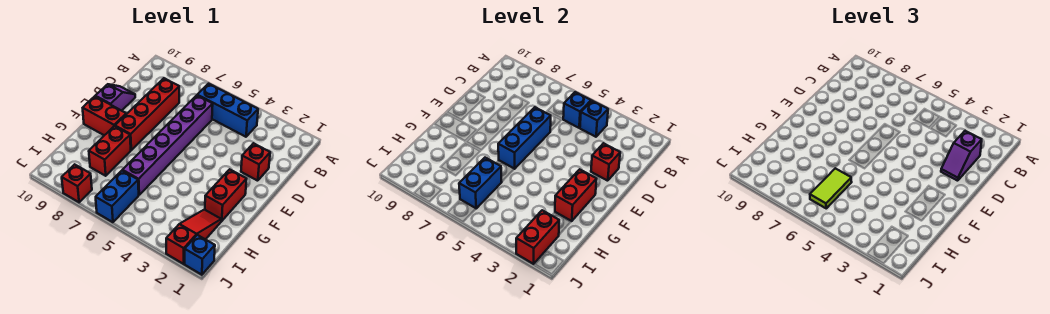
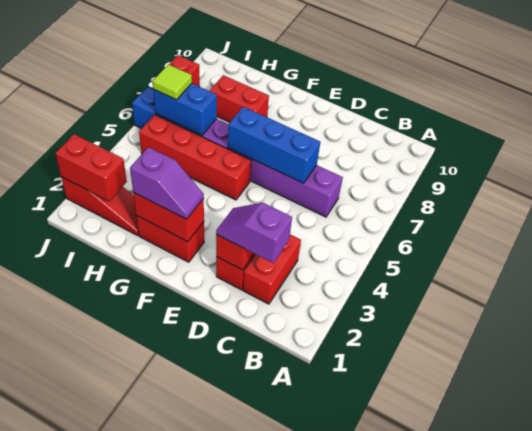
blue 1x3 brick [197,83,258,137] -> none
blue 1x1 brick [580,101,608,137] -> none
blue 1x1 brick [563,92,591,128] -> none
red 1x4 brick [115,78,179,150] -> red 1x4 brick moved to [139,115,251,200]
purple 1x2 slope [95,84,135,111] -> purple 1x2 slope moved to [130,147,204,219]
red 1x2 brick [83,96,126,135] -> red 1x2 brick moved to [243,234,301,304]
lime 1x2 tile [810,168,852,208] -> lime 1x1 tile [153,64,192,100]
blue 1x1 brick [185,235,215,275] -> none

